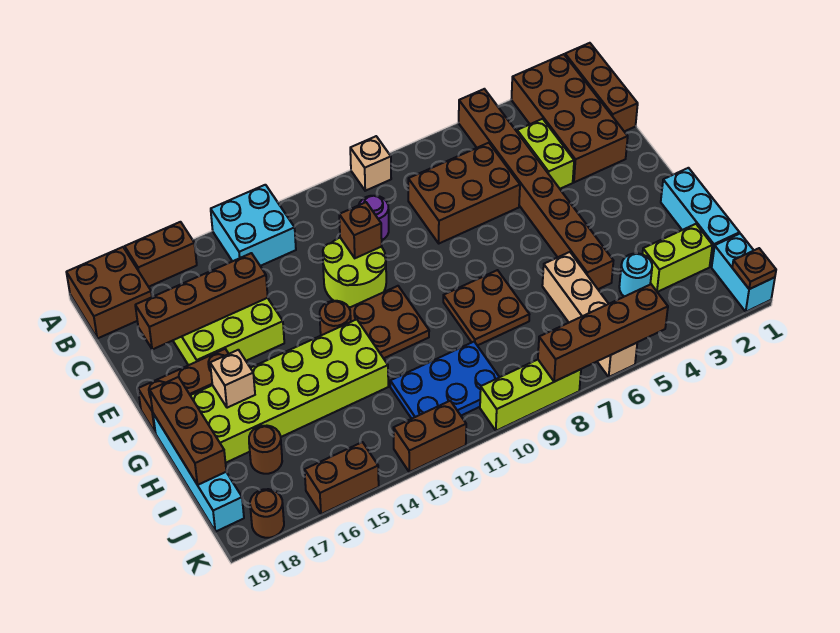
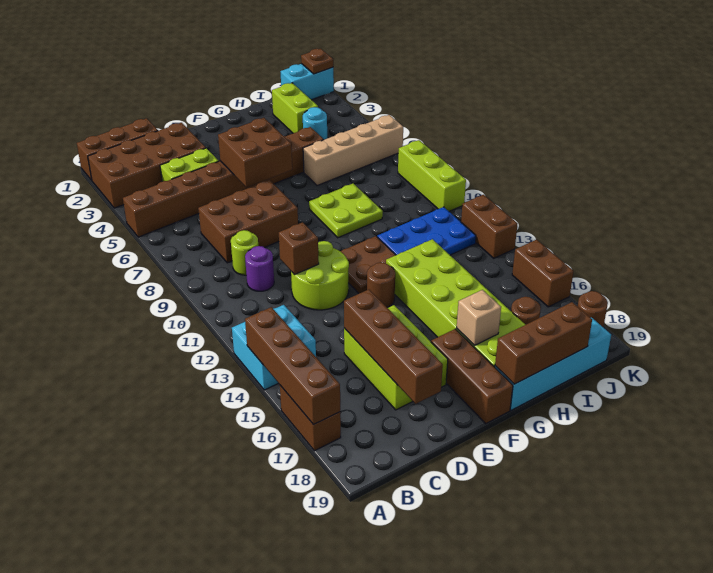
tan 1x1 brick [350,136,391,191] -> none
brown 2x2 brick [66,247,152,338] -> brown 2x2 brick moved to [218,118,292,188]
brown 2x3 brick [408,143,520,243] -> brown 2x3 brick turned to [198,180,298,263]
none -> lime 1x1 round brick [231,230,258,275]
cyan 1x3 brick [661,168,739,267] -> none
brown 2x2 plate [443,270,529,346] -> lime 2x2 plate [309,184,383,238]
blue 2x3 plate [390,342,499,419] -> blue 2x3 plate turned to [377,207,476,255]
brown 1x4 brick [538,284,668,382] -> brown 1x4 brick moved to [245,307,340,425]

